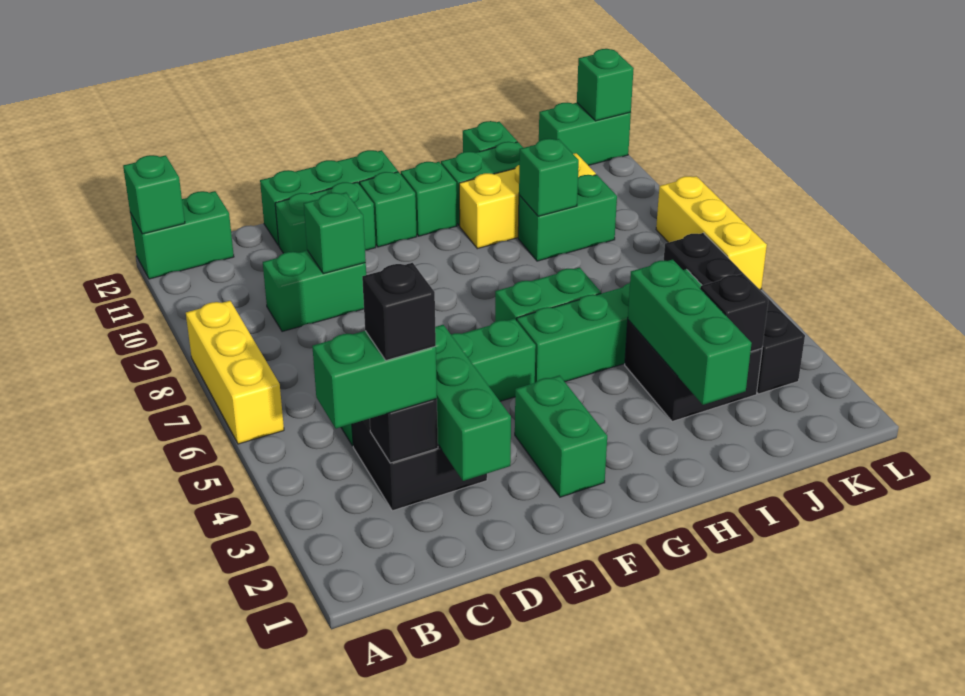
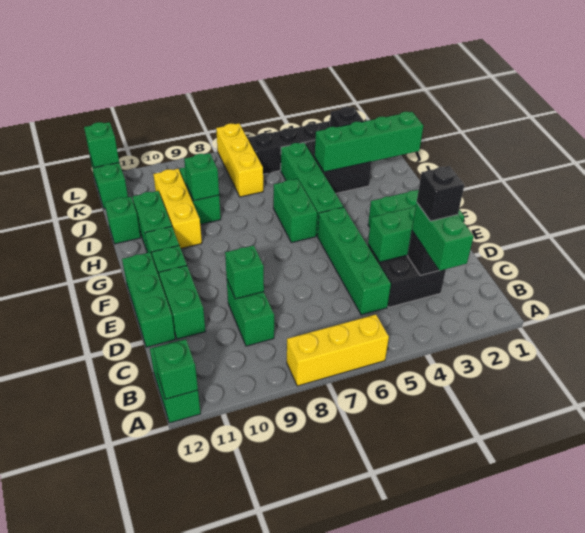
green 1x3 brick [628,260,752,405] -> green 1x4 brick [315,112,423,172]
yellow 1x3 brick [656,176,767,290] -> yellow 1x3 brick turned to [216,123,263,197]

